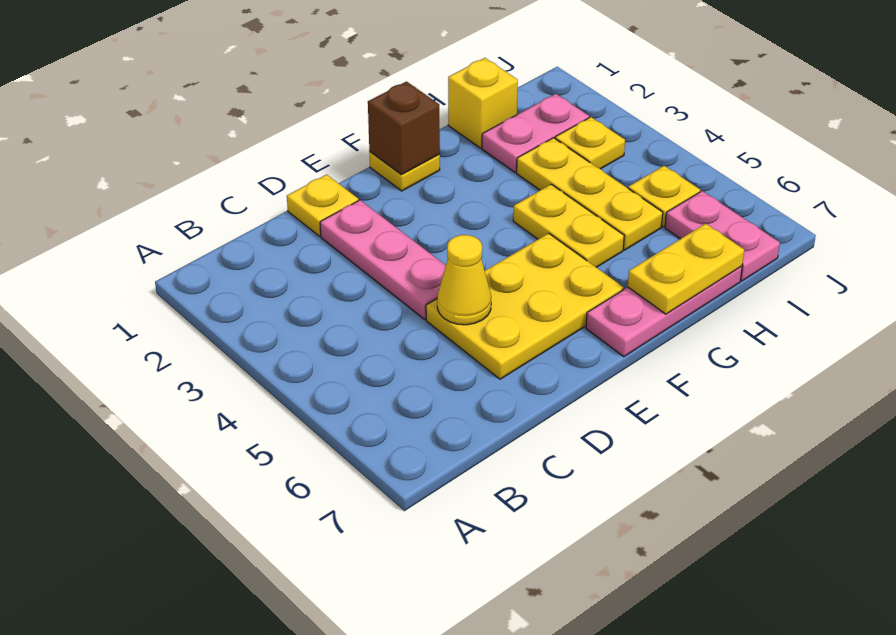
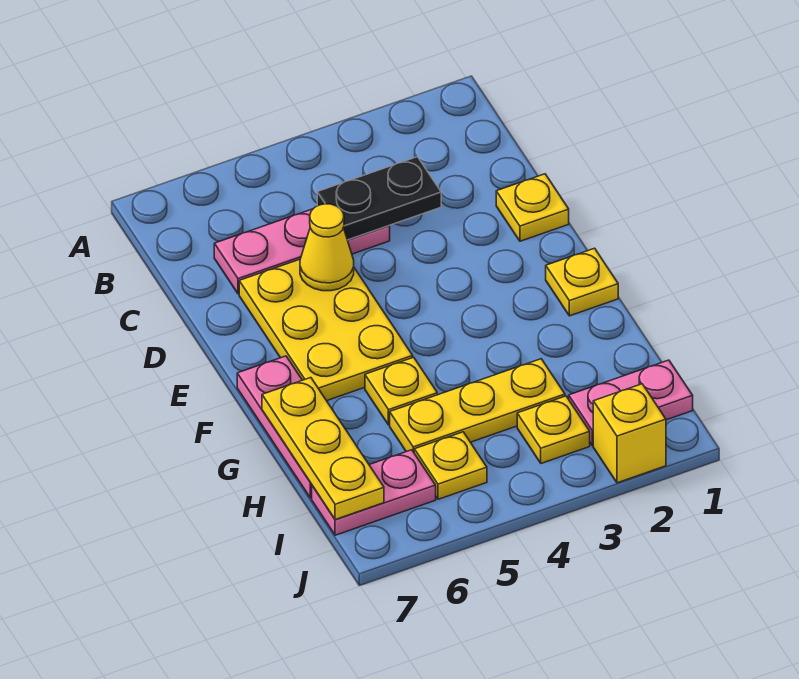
none -> black 1x2 plate [317,157,441,240]
pink 1x3 plate [320,200,446,319] -> pink 1x3 plate moved to [214,209,390,294]
brown 1x1 brick [368,82,440,175] -> none
yellow 1x2 plate [513,184,624,267] -> yellow 1x1 plate [365,357,437,425]
yellow 1x2 plate [628,224,744,314] -> yellow 1x3 plate [262,378,384,520]
yellow 1x1 brick [448,58,518,148] -> yellow 1x1 brick moved to [593,384,666,483]
pink 1x2 plate [482,94,589,172] -> pink 1x2 plate turned to [569,360,693,446]

